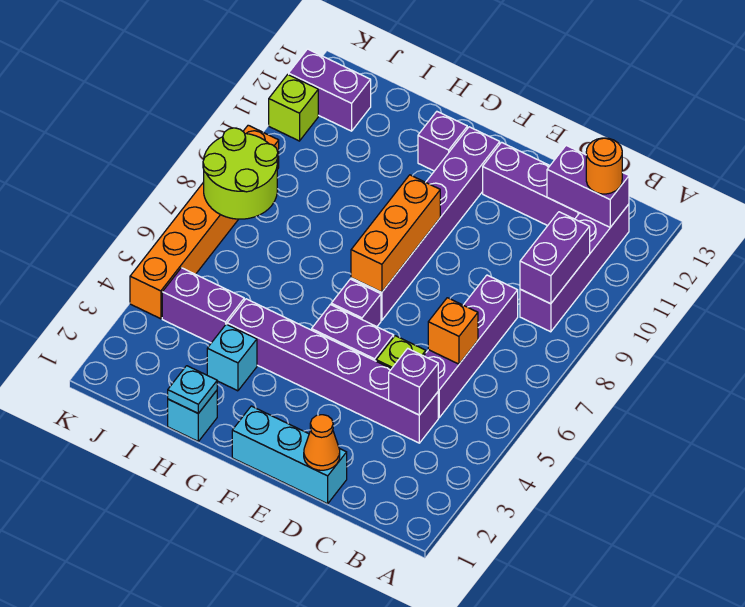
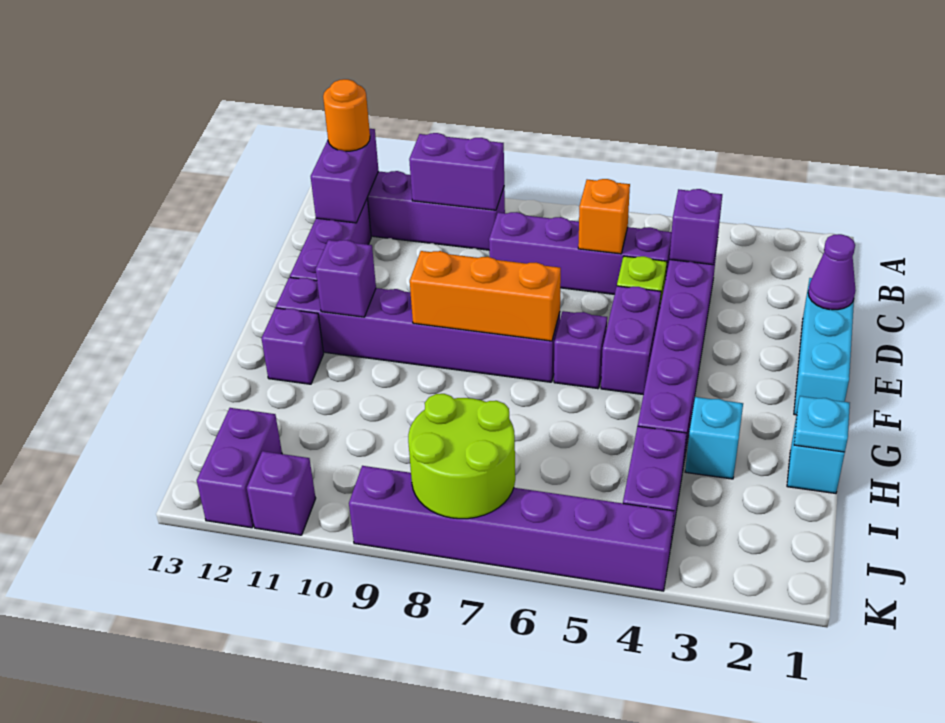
orange 1x1 cone [304,415,340,470] -> purple 1x1 cone [808,234,855,310]
none -> purple 1x1 brick [315,240,376,317]
orange 1x6 brick [130,125,279,319] -> purple 1x6 brick [349,466,674,591]
lime 1x1 brick [269,75,318,141] -> purple 1x1 brick [247,451,316,535]

